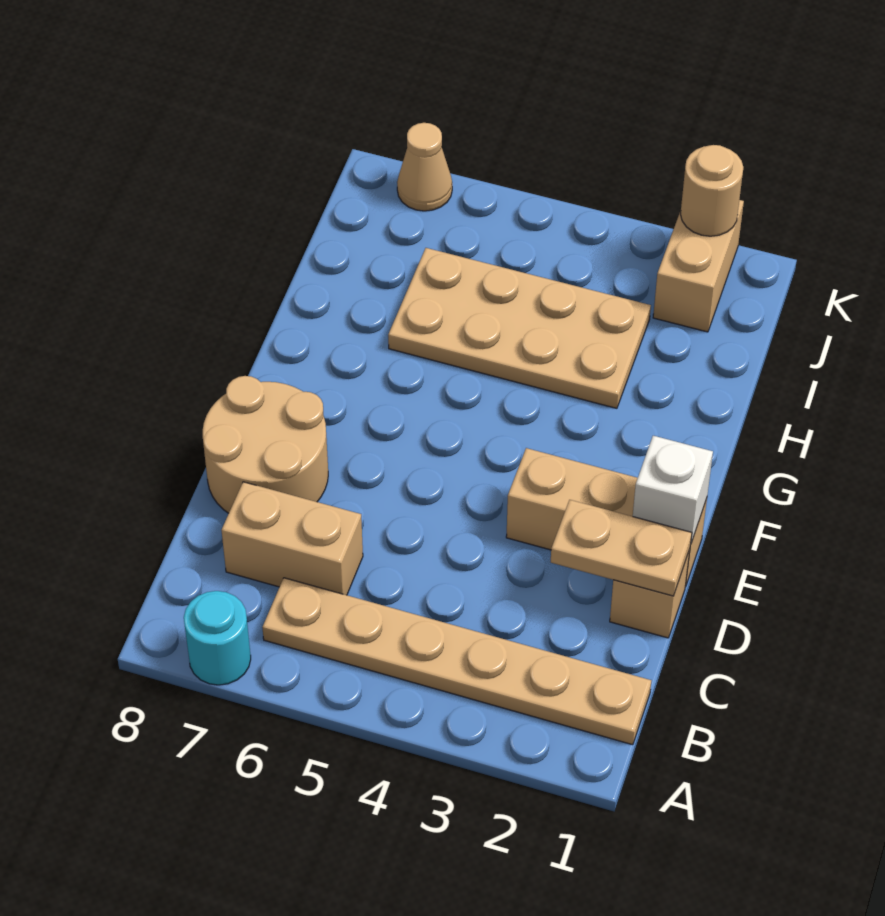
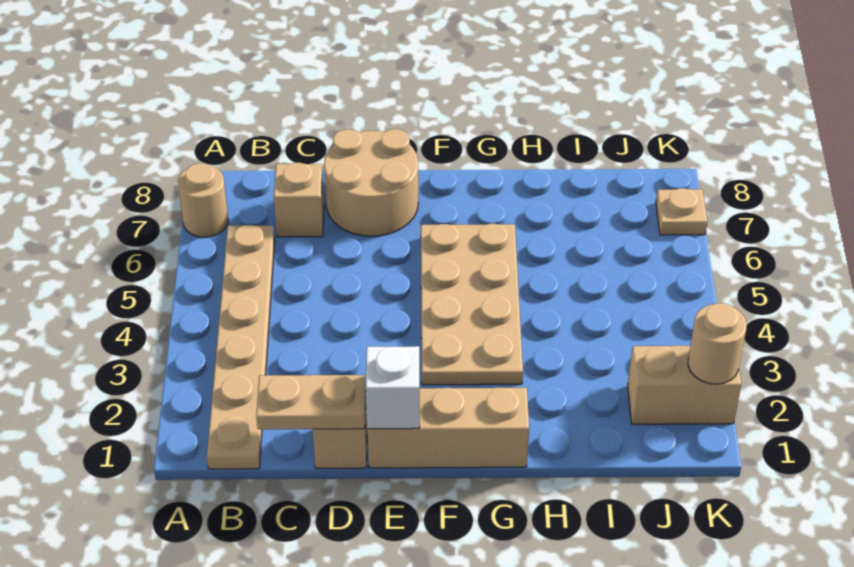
cyan 1x1 round brick [184,591,251,685] -> tan 1x1 round brick [178,163,228,237]
tan 1x2 brick [221,482,363,595] -> tan 1x1 brick [274,163,324,237]
tan 1x2 plate [551,500,692,596] -> tan 1x2 plate turned to [256,375,366,429]
tan 1x3 brick [506,448,707,587] -> tan 1x3 brick turned to [367,388,529,468]
tan 2x4 plate [388,248,651,408] -> tan 2x4 plate moved to [421,224,523,385]
tan 1x1 cone [397,123,452,211] -> tan 1x1 plate [656,188,707,235]

